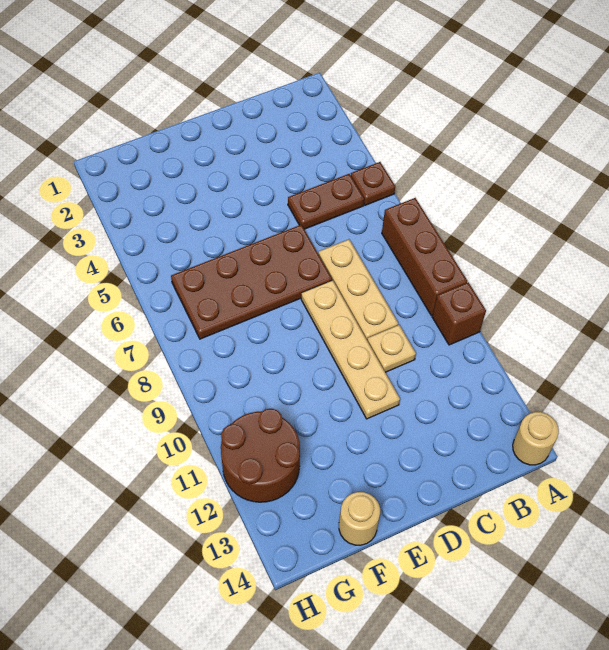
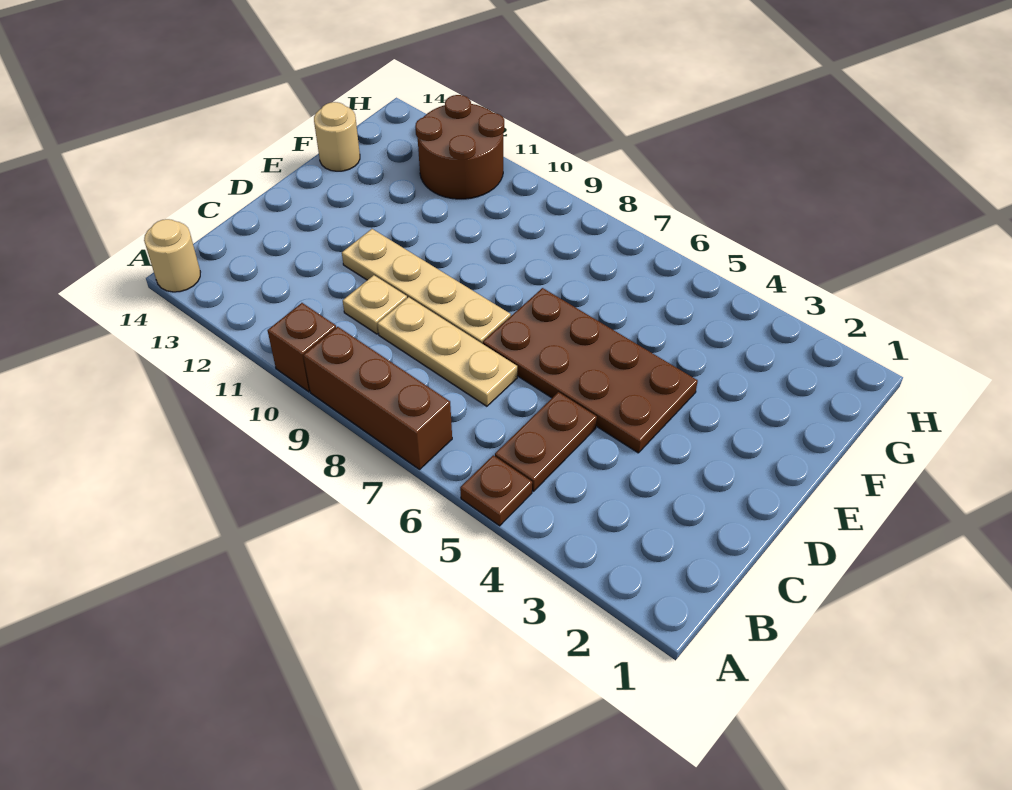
brown 2x4 plate [171,225,332,339] -> brown 2x4 plate turned to [483,288,698,453]

